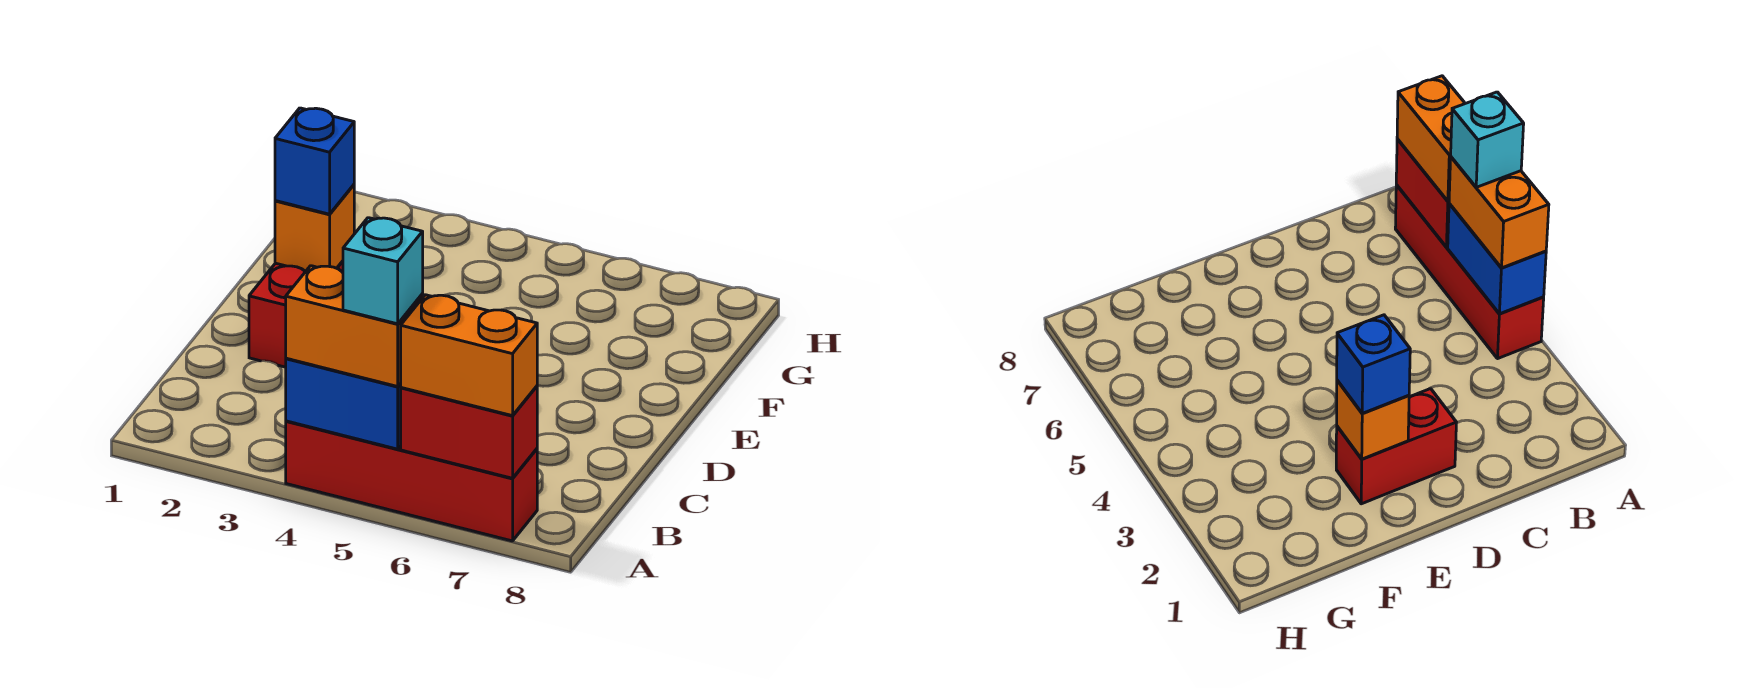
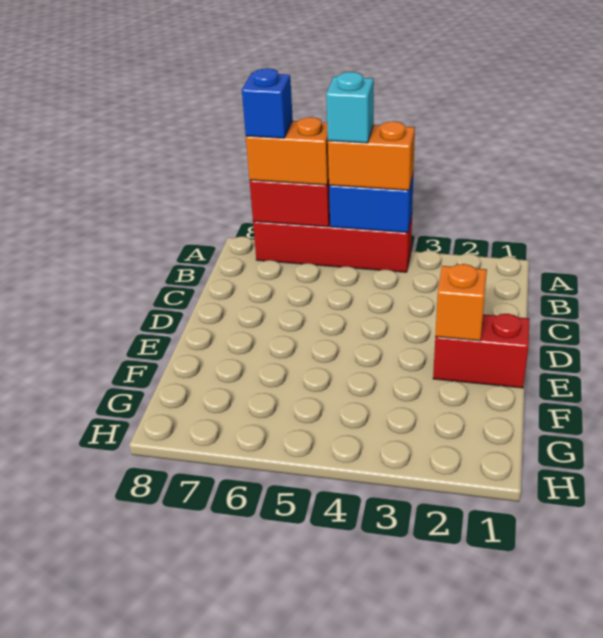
red 1x2 brick [249,261,343,367] -> red 1x2 brick turned to [433,314,530,388]
blue 1x1 brick [275,108,354,214] -> blue 1x1 brick moved to [242,68,293,138]

